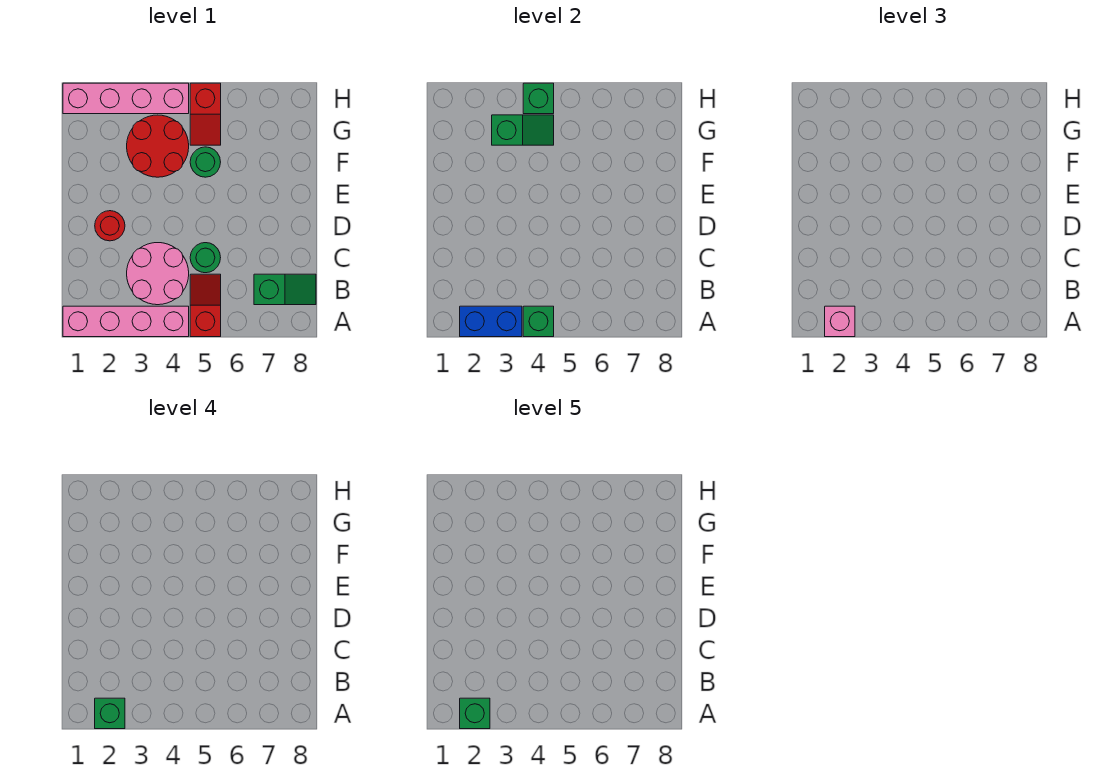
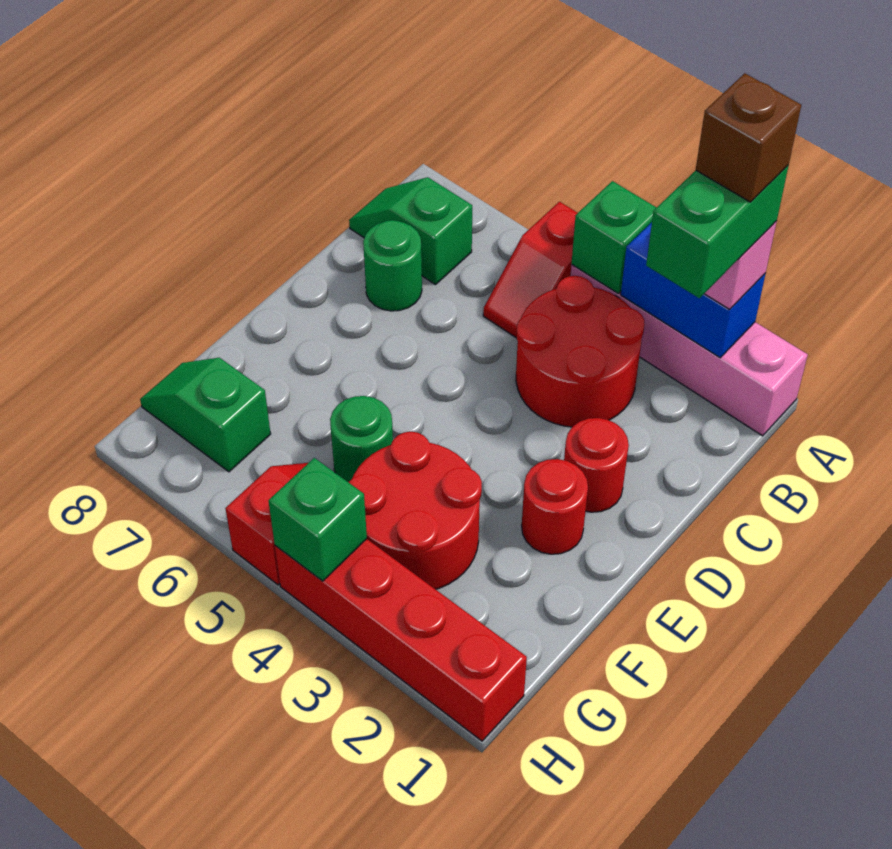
green 1x1 brick [95,698,125,729] -> green 1x2 brick [646,165,789,298]
green 1x1 brick [460,698,490,729] -> brown 1x1 brick [696,73,801,202]
pink 2x2 round brick [127,243,189,305] -> red 2x2 round brick [516,276,645,427]
green 1x1 round brick [190,243,221,273] -> green 1x1 round brick moved to [363,220,422,311]
none -> red 1x1 round brick [522,459,588,554]
green 1x2 slope [492,115,554,145] -> green 1x2 slope moved to [140,358,271,472]
pink 1x4 brick [63,83,189,114] -> red 1x4 brick [275,539,527,741]

